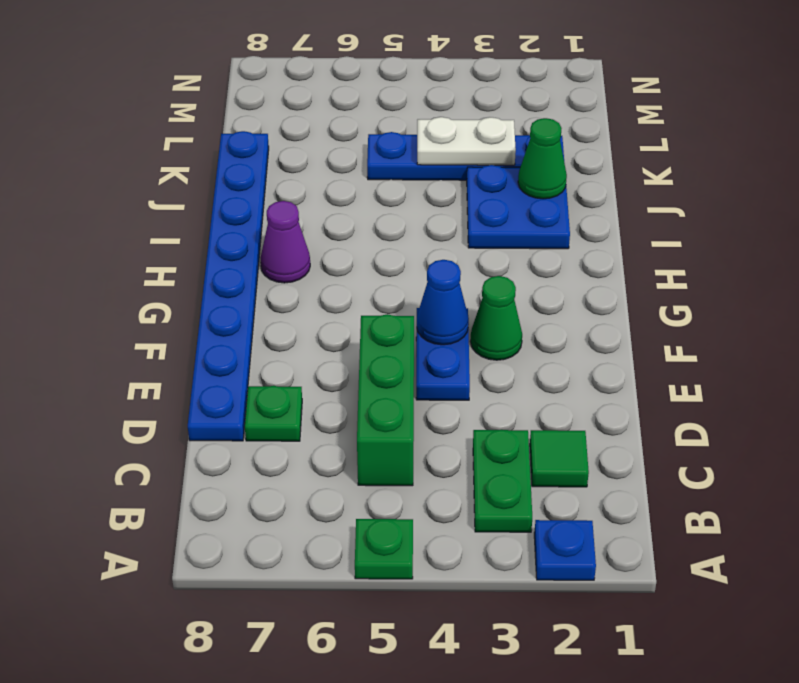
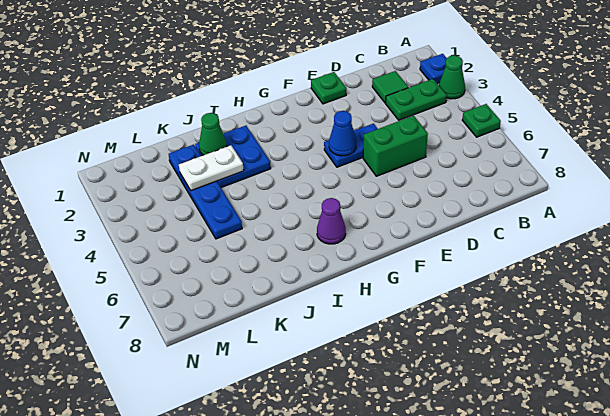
green 1x3 brick [357,314,414,486] -> green 1x2 brick [363,116,428,176]
green 1x1 plate [245,386,302,441] -> green 1x1 plate moved to [311,72,346,104]
blue 1x8 plate [188,131,269,441] -> none
green 1x1 cone [470,276,522,360] -> green 1x1 cone moved to [439,55,465,99]
white 1x2 plate [417,117,516,165] -> white 1x2 plate turned to [179,145,244,191]

